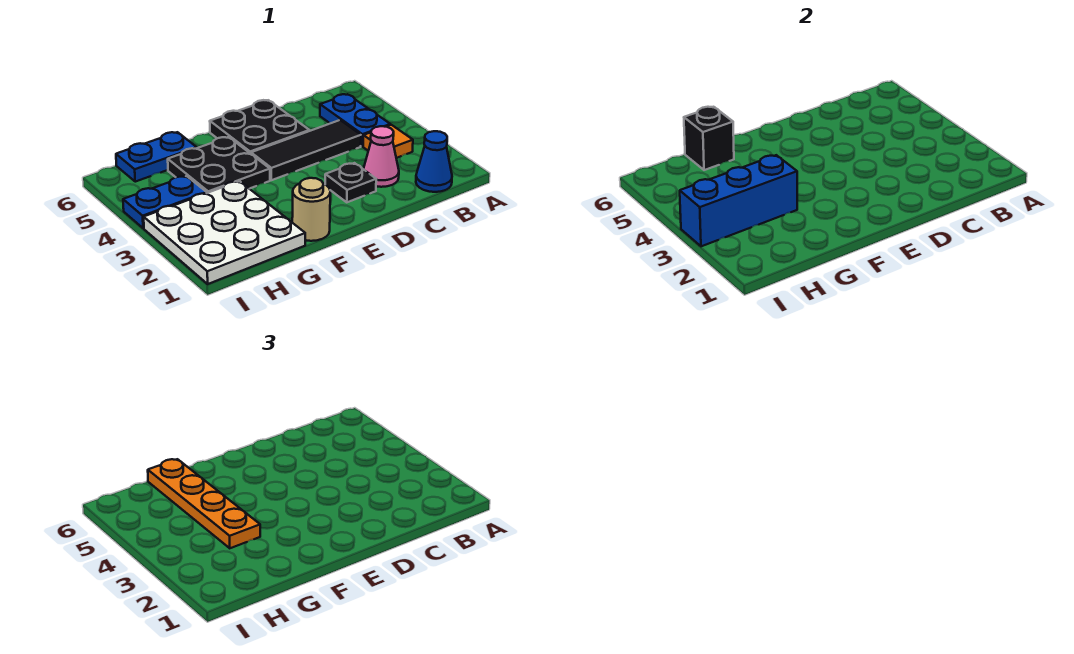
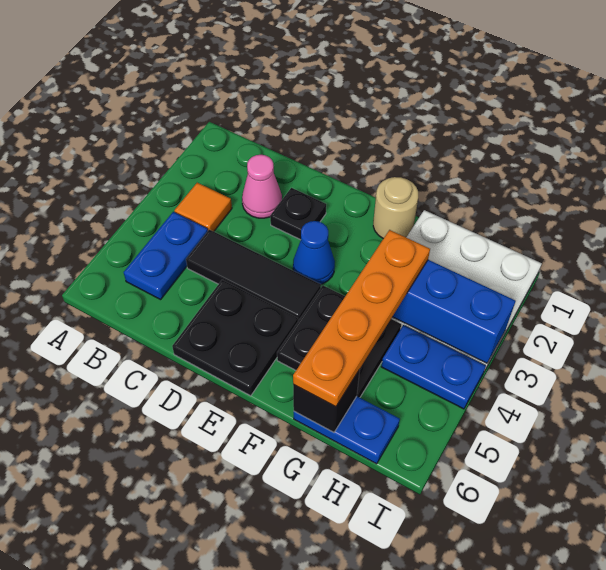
blue 1x1 cone [416,131,452,192] -> blue 1x1 cone moved to [293,221,335,284]

